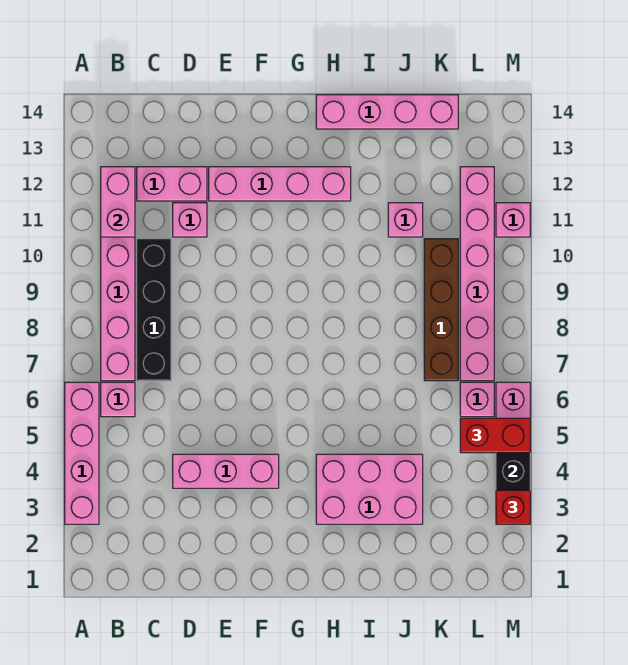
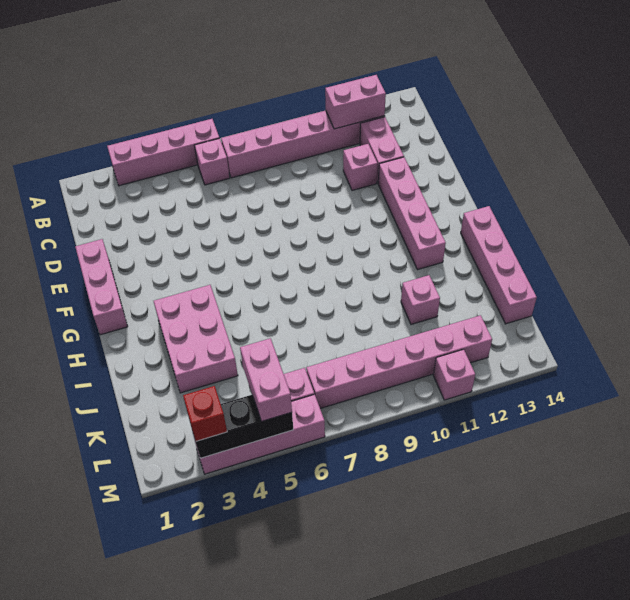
black 1x4 brick [137,239,171,381] -> none
pink 1x3 brick [173,454,279,488] -> pink 1x3 brick moved to [75,239,128,335]
brown 1x4 brick [424,239,458,381] -> none
red 1x2 brick [460,418,530,453] -> pink 1x2 brick [240,338,292,421]

